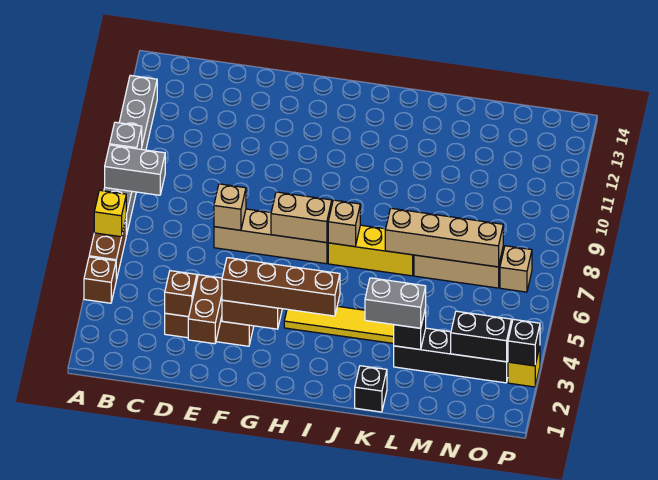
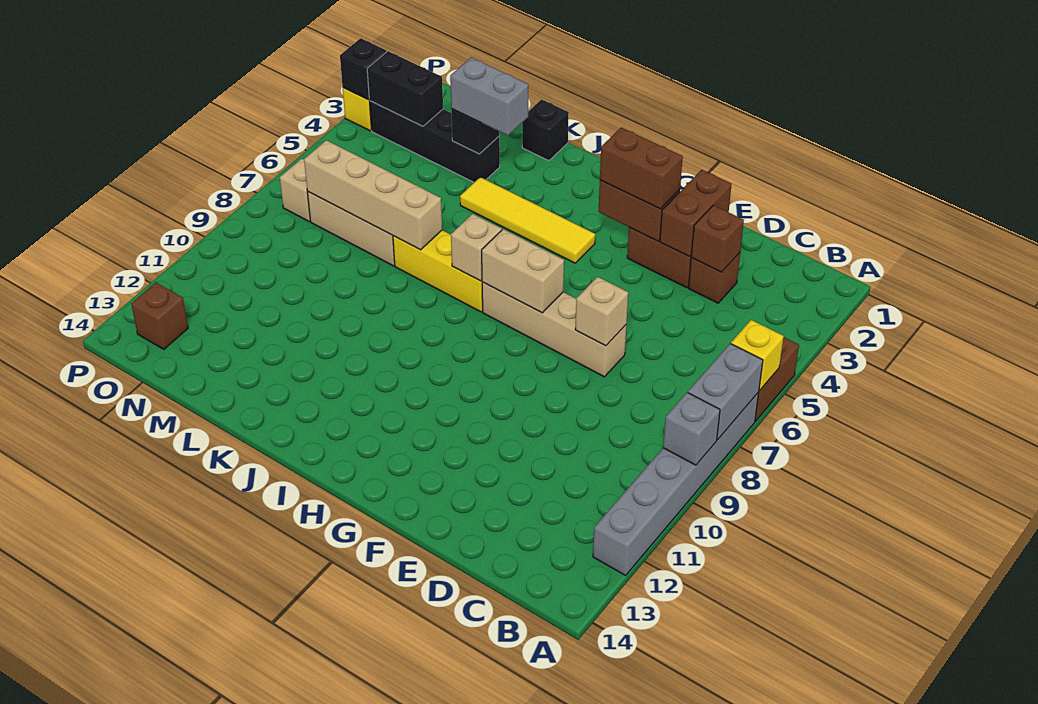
brown 1x1 brick [84,257,116,303] -> brown 1x1 brick moved to [131,283,188,349]
grey 1x2 brick [105,145,165,195] -> grey 1x2 brick turned to [688,344,763,440]
brown 1x4 brick [222,258,340,316] -> brown 1x2 brick [600,127,683,209]

